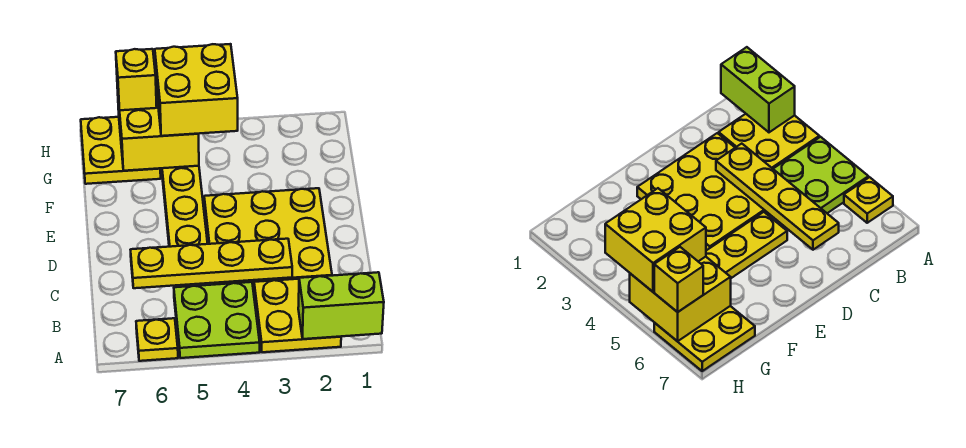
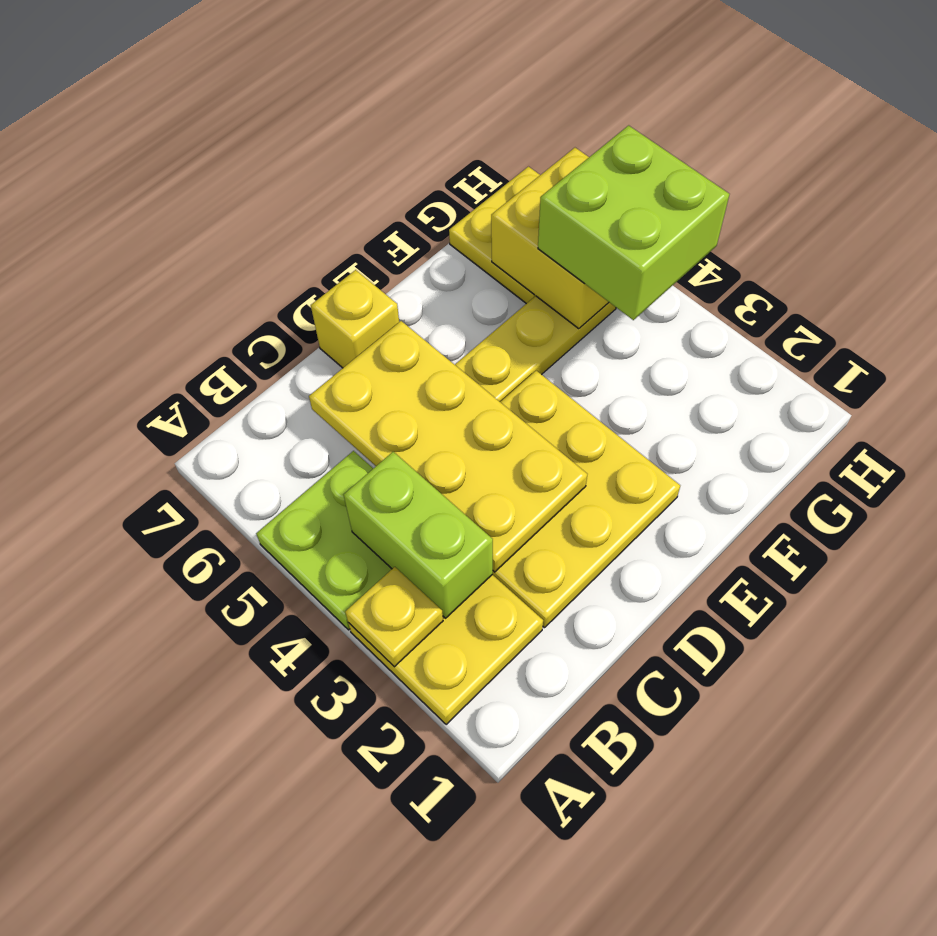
lime 1x2 brick [298,272,384,339] -> lime 1x2 brick moved to [344,452,493,618]
yellow 1x1 plate [136,318,178,361] -> yellow 1x1 plate moved to [345,567,443,667]
yellow 1x4 plate [131,239,292,288] -> yellow 2x4 plate [309,321,587,572]
yellow 2x2 brick [155,44,238,136] -> lime 2x2 brick [538,125,730,320]
yellow 1x1 brick [116,49,157,110] -> yellow 1x1 brick moved to [311,270,399,368]

